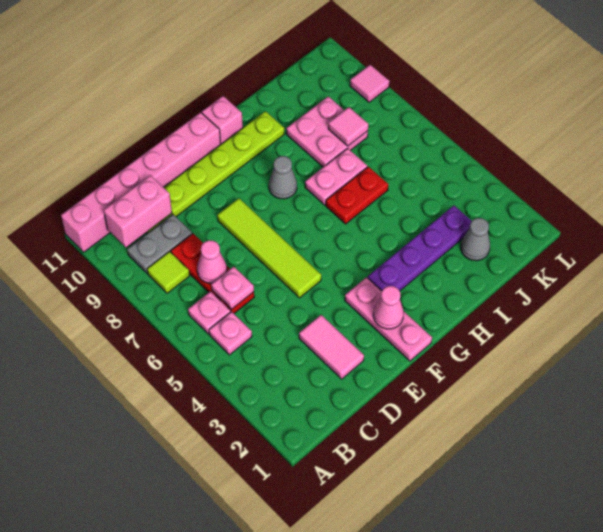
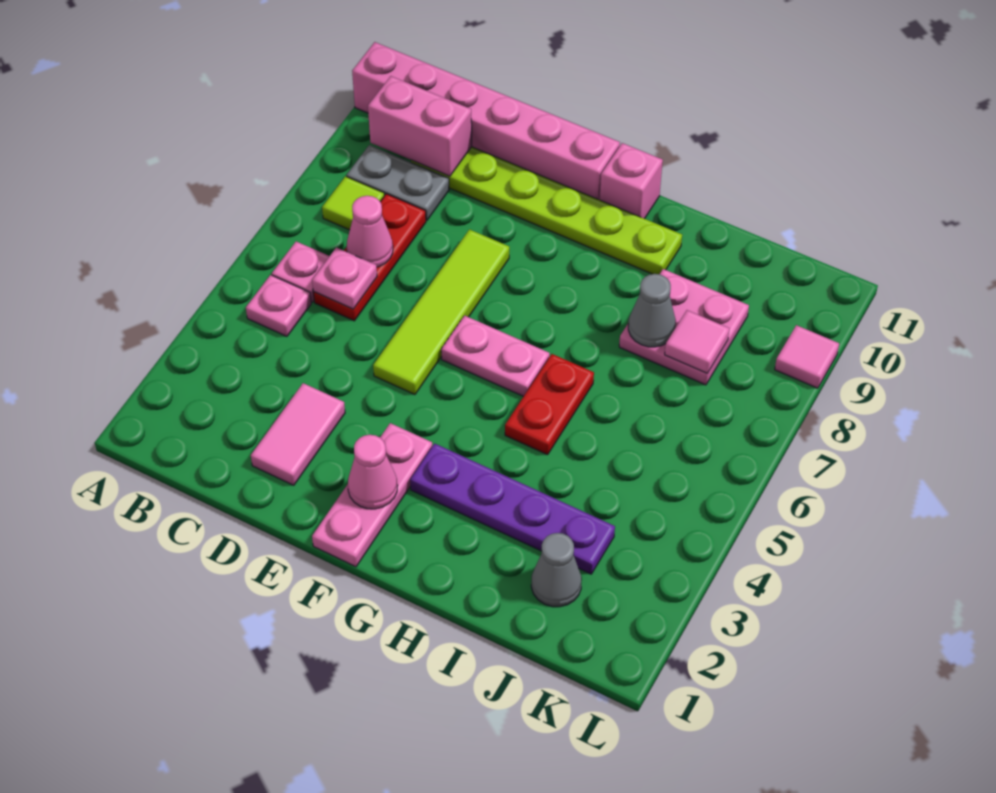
grey 1x1 cone [269,156,297,199] -> grey 1x1 cone moved to [628,274,676,347]
red 1x2 plate [326,167,388,224] -> red 1x2 plate turned to [505,354,594,455]
pink 1x2 plate [305,148,367,205] -> pink 1x2 plate moved to [441,316,550,397]

